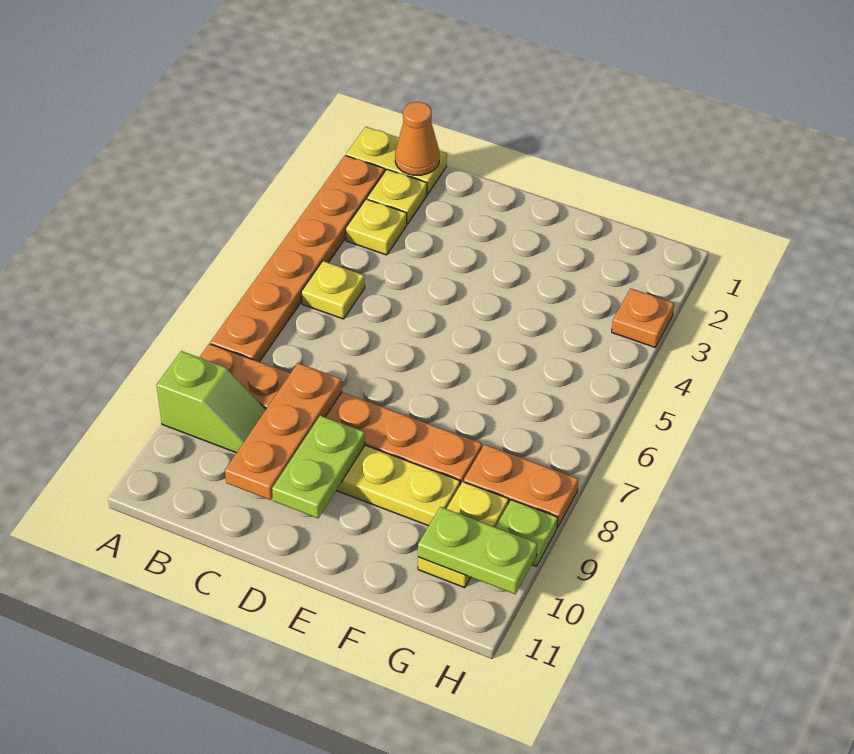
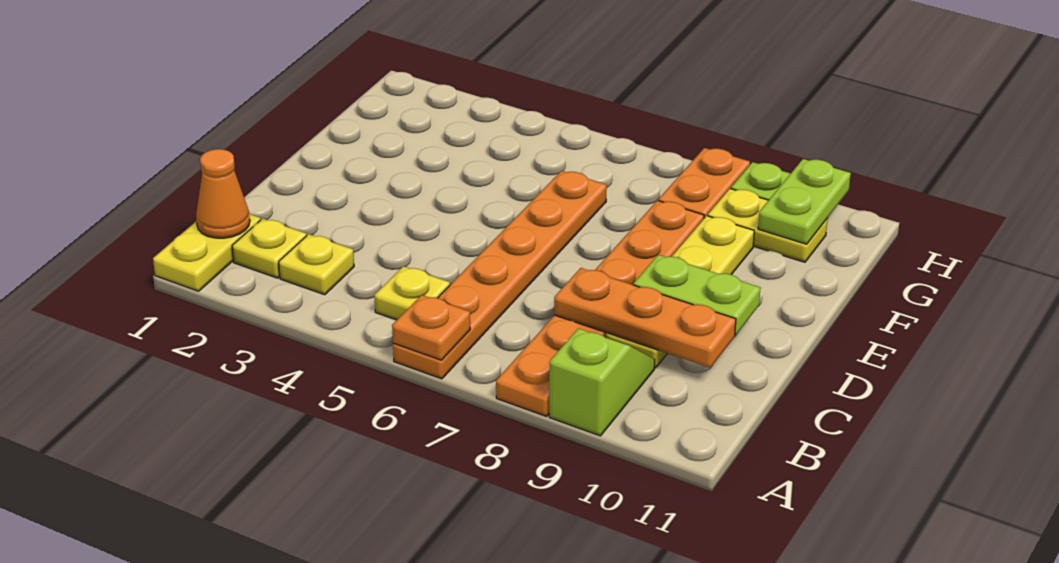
orange 1x6 plate [210,156,385,362] -> orange 1x6 plate turned to [393,171,607,379]
orange 1x1 plate [612,289,674,347] -> orange 1x1 plate moved to [392,295,470,360]

